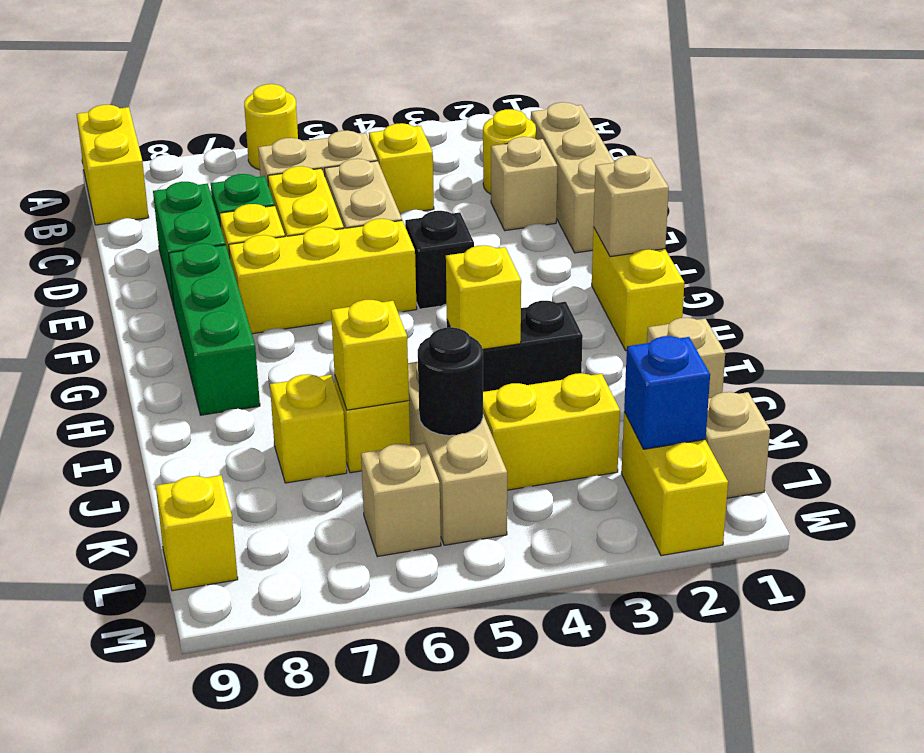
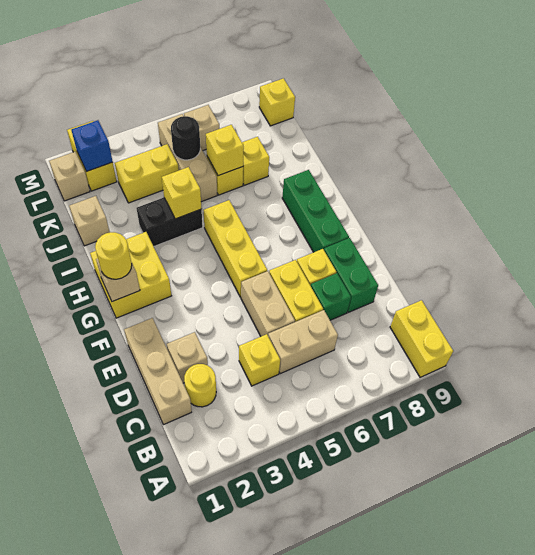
yellow 1x1 round brick [244,84,298,170] -> yellow 1x1 round brick moved to [95,232,132,279]
black 1x1 brick [405,211,474,309] -> none
yellow 1x3 brick [229,219,417,334] -> yellow 1x3 brick turned to [204,200,267,297]
yellow 1x2 brick [592,227,684,351] -> yellow 2x2 brick [90,232,171,318]

